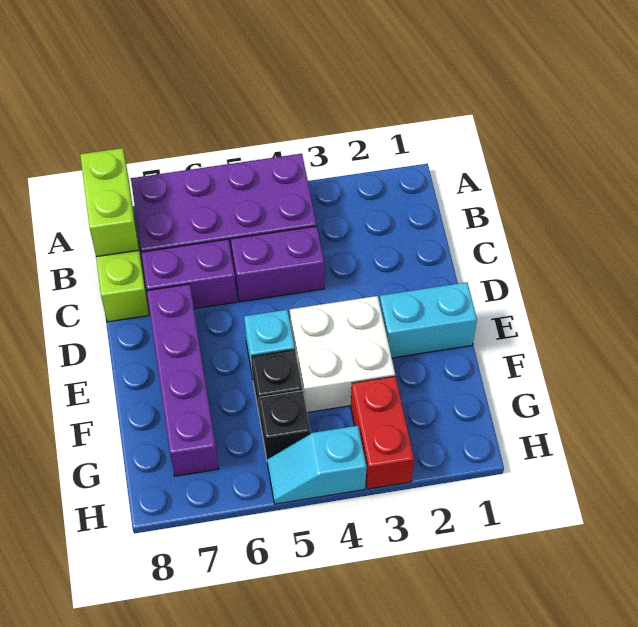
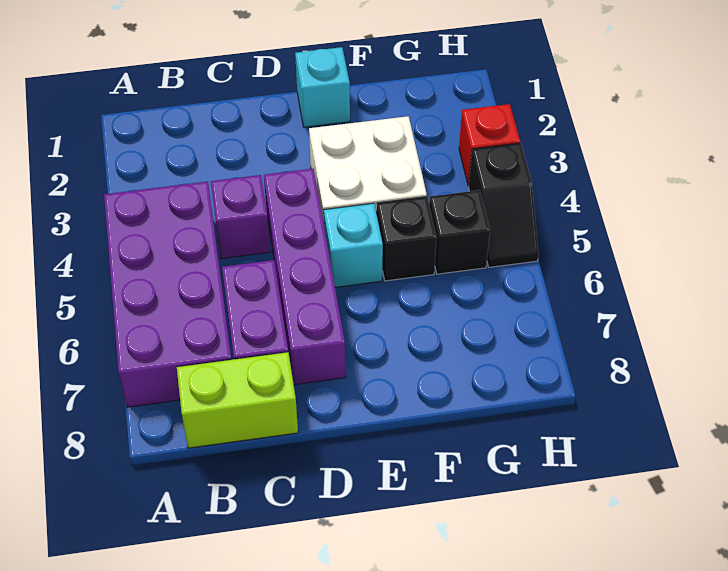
lime 1x2 brick [80,148,139,257] -> none
purple 1x2 brick [231,226,324,302] -> purple 1x1 brick [211,175,270,259]
purple 1x4 brick [147,284,219,476] -> purple 1x4 brick turned to [264,169,346,385]
cyan 1x2 brick [380,282,477,358] -> cyan 1x1 brick [295,47,350,127]
red 1x2 brick [351,376,414,489] -> red 1x1 brick [459,104,520,186]
cyan 1x2 slope [267,426,367,504] -> black 1x2 slope [469,143,539,267]

